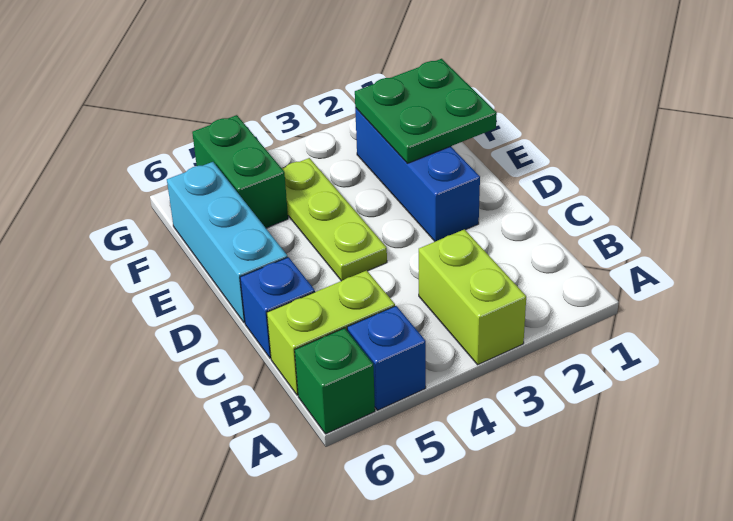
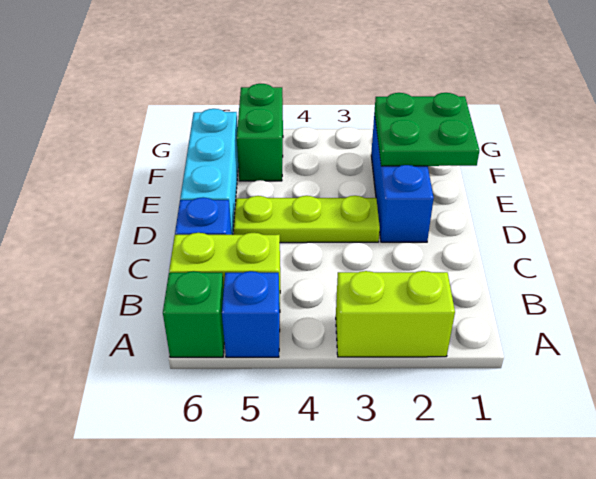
lime 1x2 brick [419,229,526,365] -> lime 1x2 brick turned to [336,271,455,357]
lime 1x3 plate [282,158,387,281] -> lime 1x3 plate turned to [234,196,380,243]

